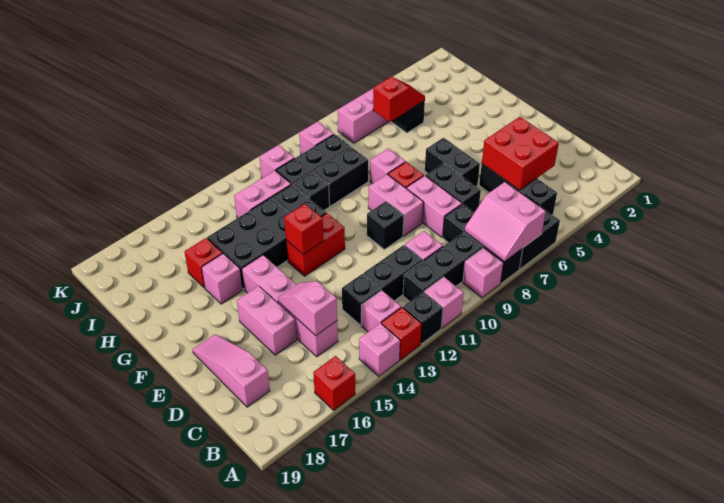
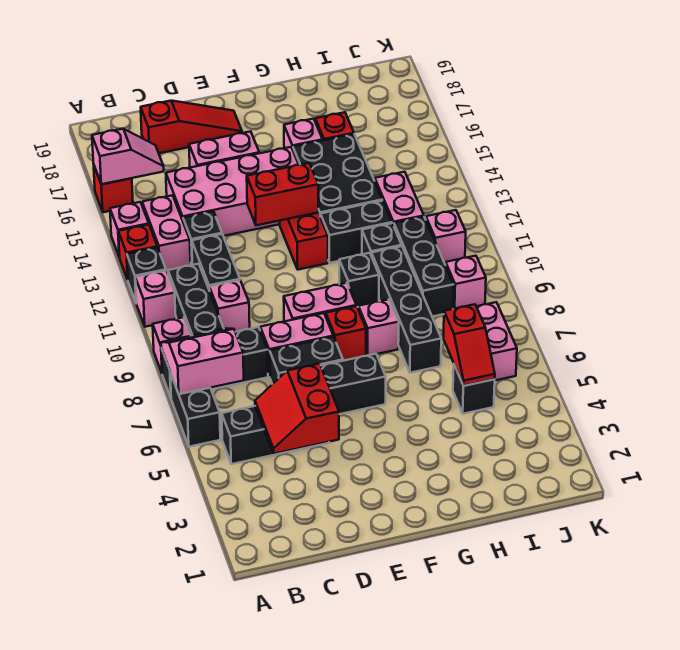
pink 1x1 brick [361,291,401,332] -> pink 1x2 brick [142,195,191,272]
red 2x2 brick [482,117,559,190] -> red 2x2 slope [255,364,339,454]
pink 1x4 brick [242,255,338,357] -> pink 2x4 brick [166,147,299,236]
pink 1x2 slope [278,281,337,335] -> pink 1x2 slope moved to [92,129,164,184]
pink 1x3 slope [193,334,270,407] -> red 1x3 slope [141,101,242,153]
black 1x1 brick [367,201,404,249] -> black 1x1 brick moved to [339,253,379,307]
red 1x1 brick [284,204,324,254] -> red 1x2 brick [247,163,318,225]
black 1x2 brick [313,147,368,206] -> black 1x4 brick [371,246,441,373]

